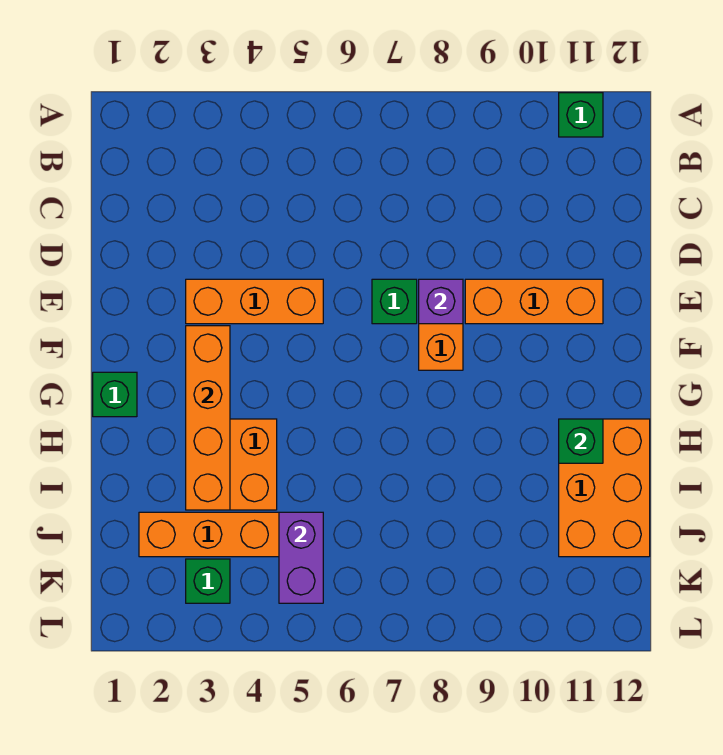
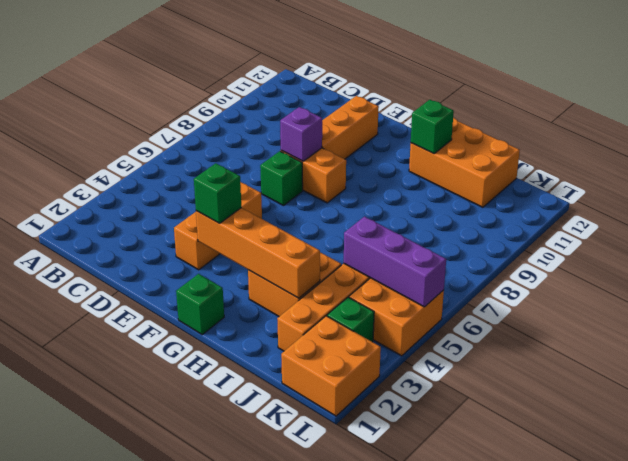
green 1x1 brick [559,93,603,137] -> green 1x1 brick moved to [194,163,241,223]
purple 1x2 brick [279,512,323,603] -> purple 1x3 brick [344,217,446,307]
none -> orange 2x2 brick [281,316,381,416]
none -> orange 2x2 brick [349,278,444,356]

